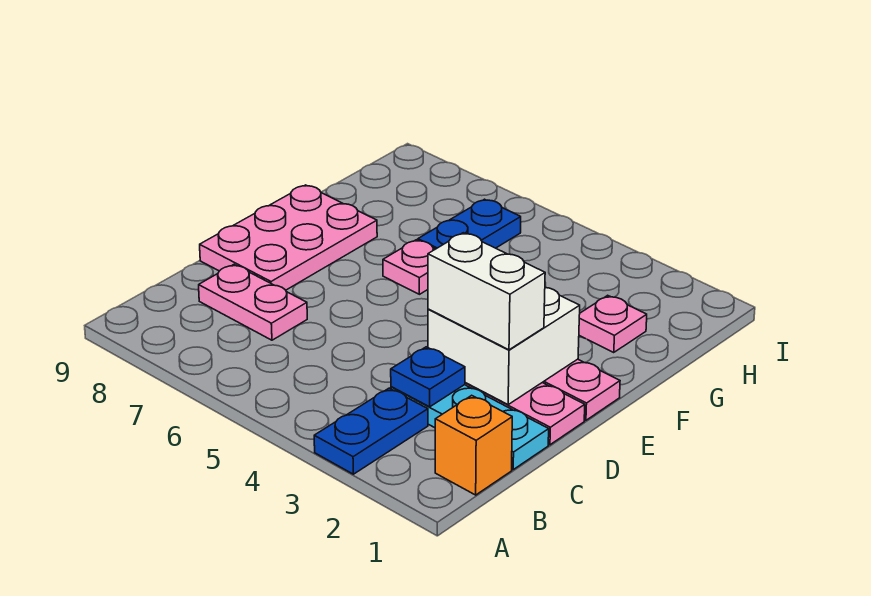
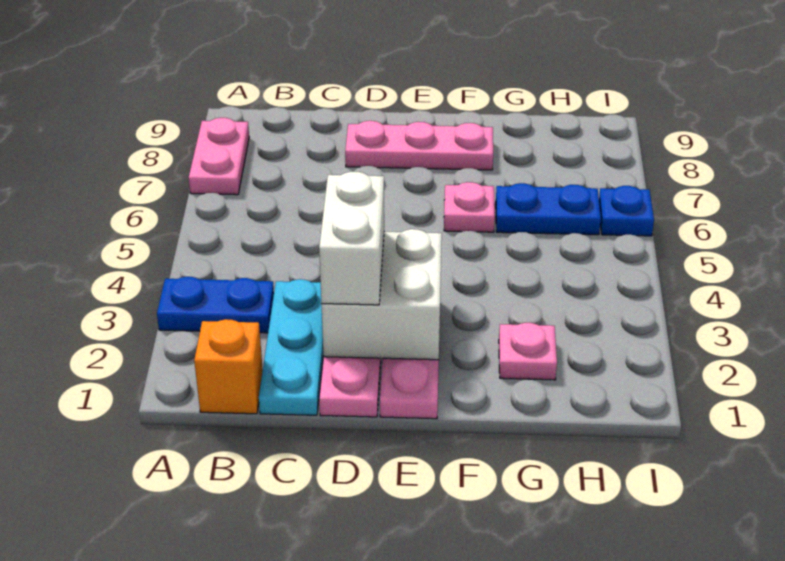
blue 1x1 plate [391,347,465,407] -> blue 1x1 plate moved to [599,186,654,236]
pink 1x2 plate [199,265,307,340] -> pink 1x2 plate moved to [189,118,249,195]
pink 2x3 plate [200,185,377,290] -> pink 1x3 plate [345,121,493,170]

